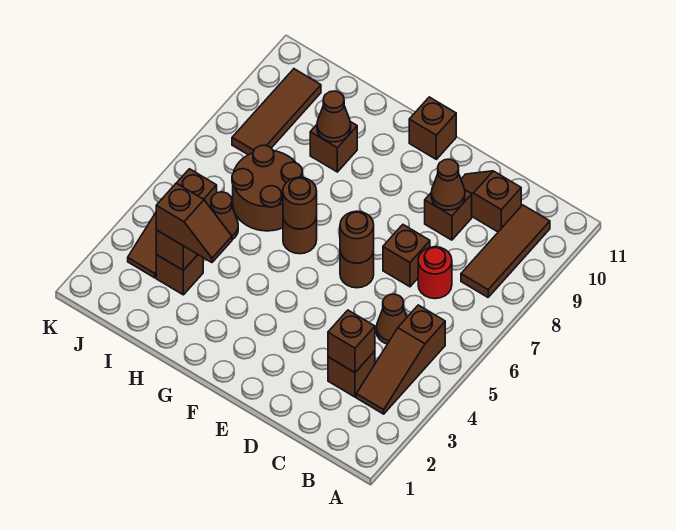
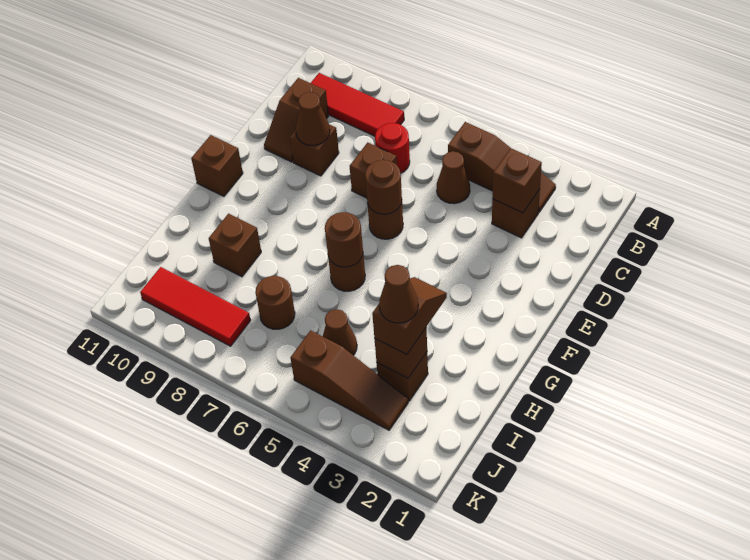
brown 1x3 tile [461,205,550,297] -> red 1x3 tile [311,73,404,136]
brown 2x2 round brick [232,145,303,231] -> brown 1x1 round brick [255,276,295,329]
brown 1x1 cone [317,91,351,142] -> brown 1x1 cone moved to [379,265,418,323]
brown 1x3 tile [232,69,321,155] -> red 1x3 tile [140,267,251,346]

